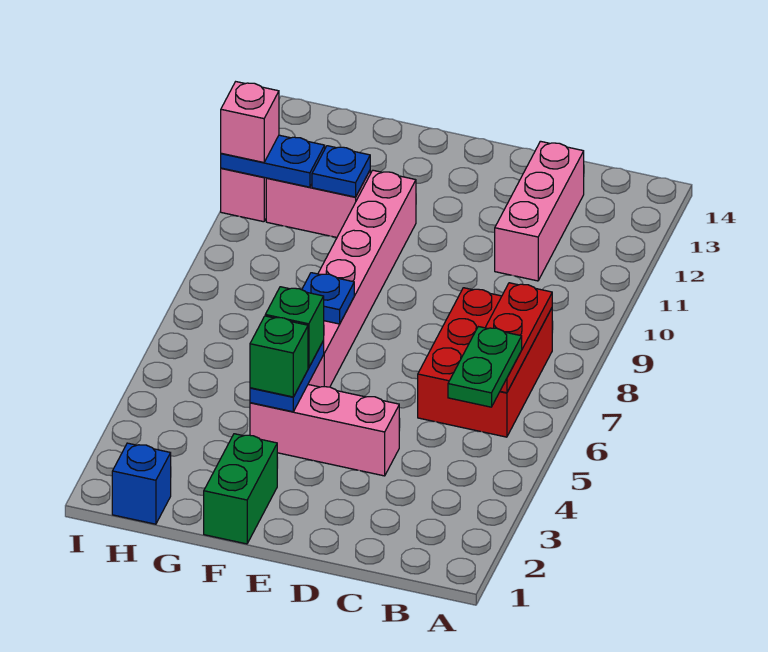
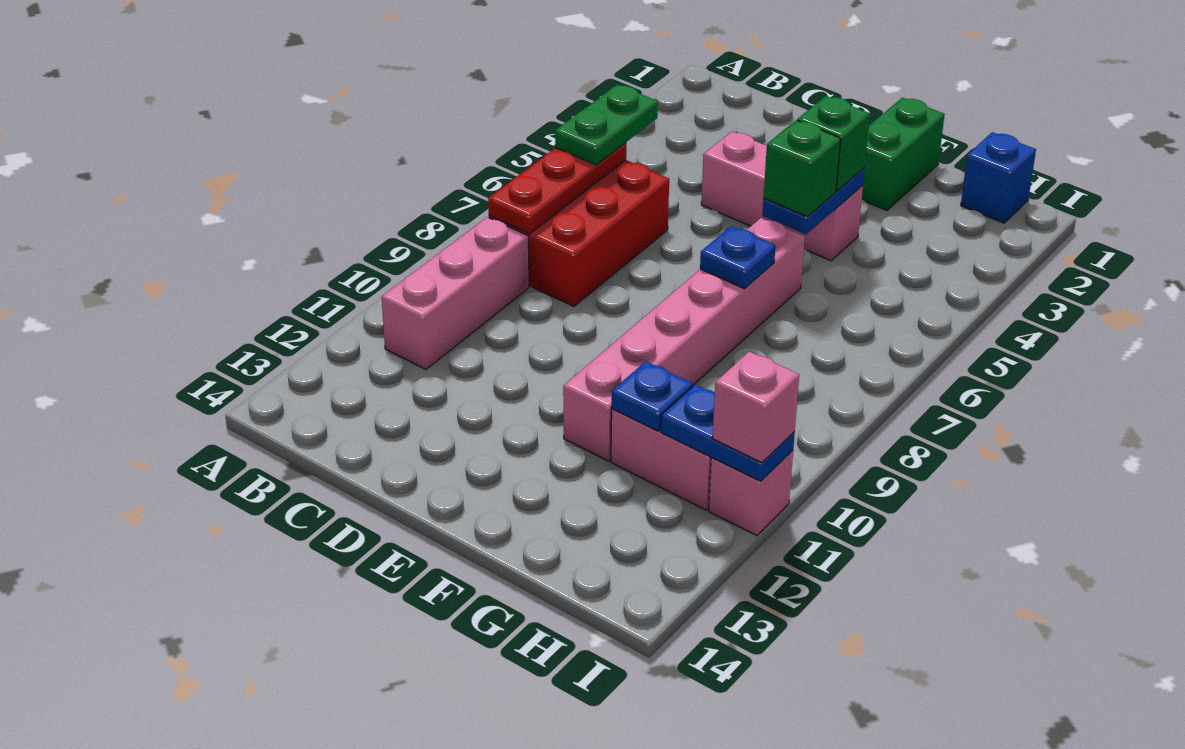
pink 1x3 brick [495,141,584,281] -> pink 1x3 brick moved to [382,217,529,369]

